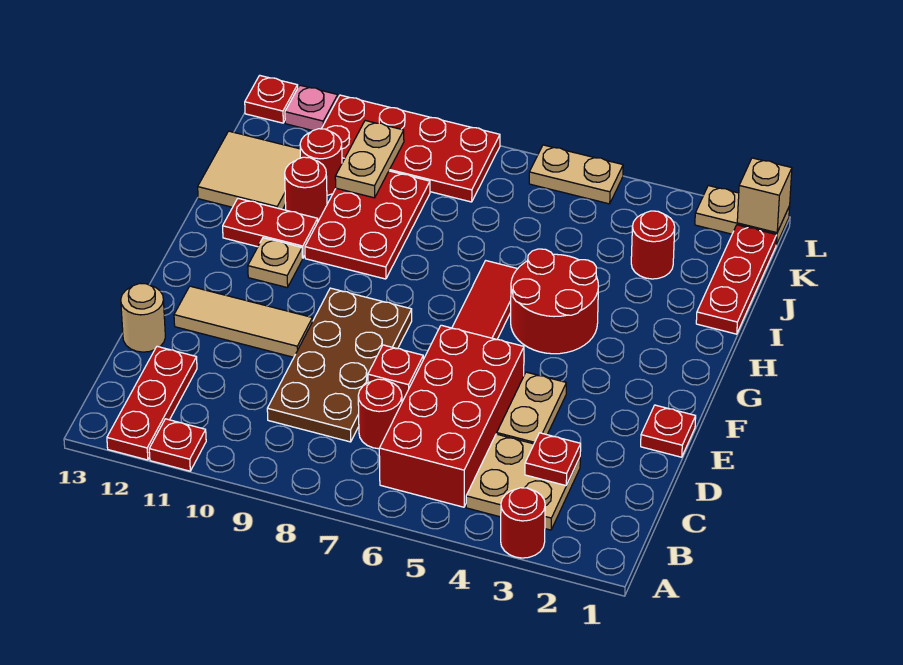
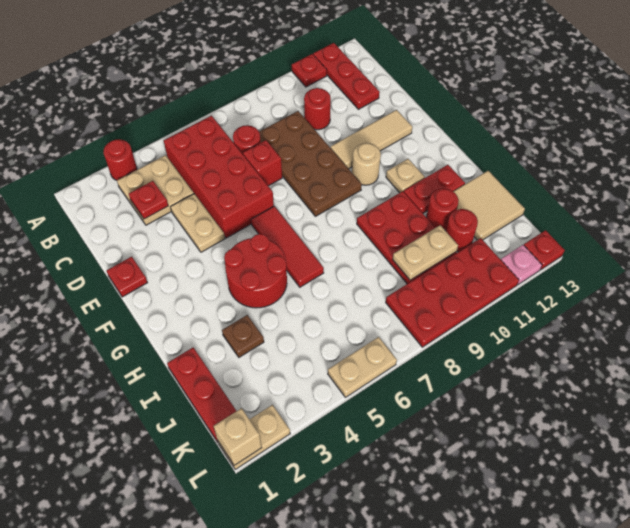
tan 1x1 round brick [121,284,165,352] -> tan 1x1 round brick moved to [352,143,381,185]
none -> brown 1x1 plate [222,315,264,357]
red 1x1 round brick [631,211,675,279] -> red 1x1 round brick moved to [304,88,331,130]
tan 1x2 plate [335,121,404,198] -> tan 1x2 plate turned to [393,225,458,280]

